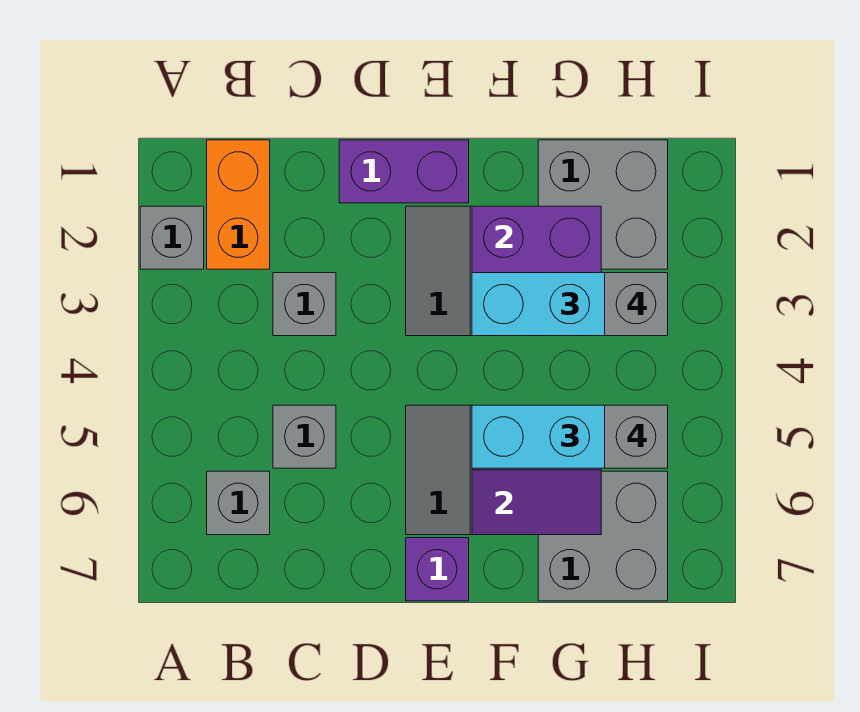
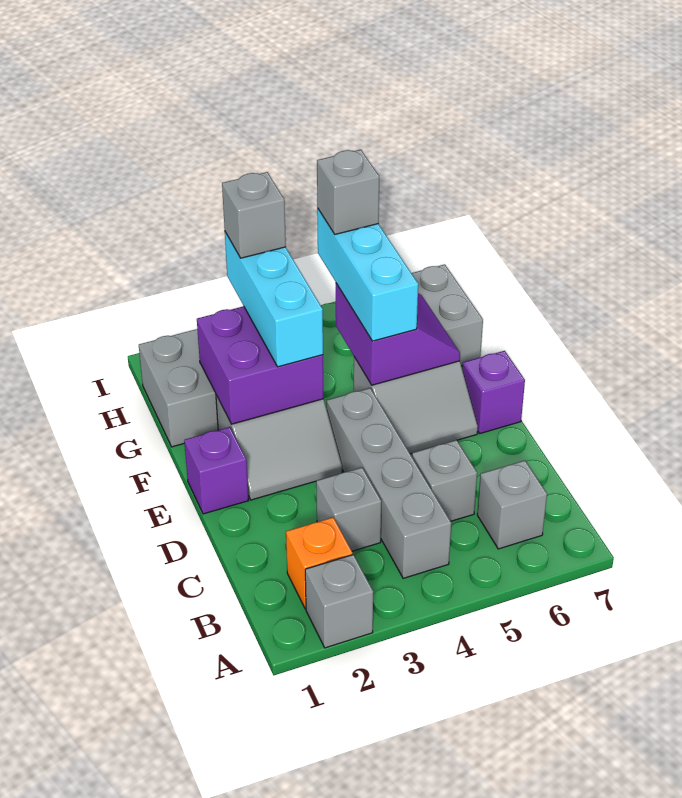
orange 1x2 brick [207,140,270,269] -> orange 1x1 brick [286,518,352,609]
none -> grey 1x4 brick [327,388,451,578]
purple 1x2 brick [339,140,469,203] -> purple 1x1 brick [184,427,249,514]

